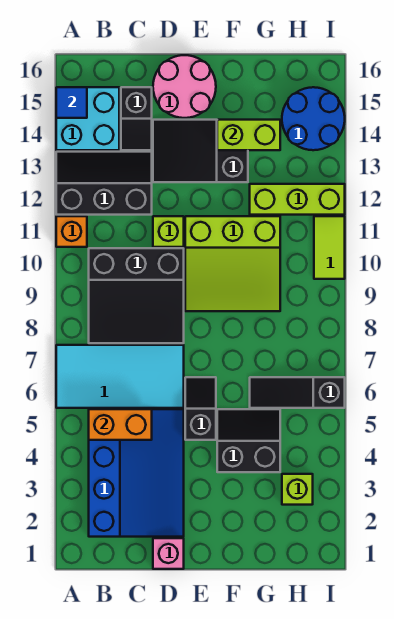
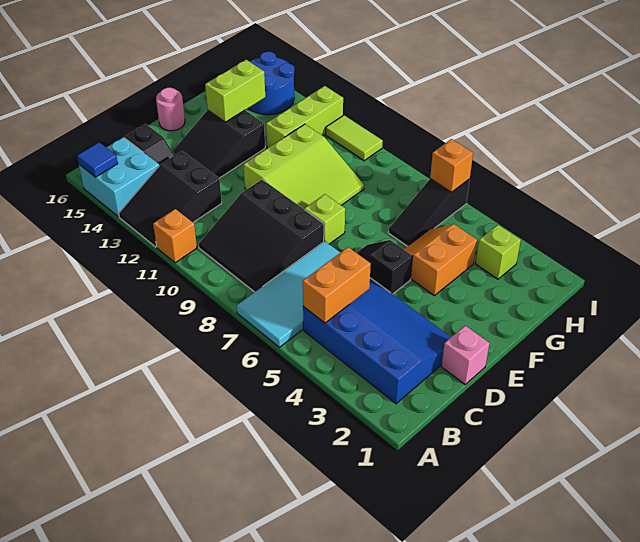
black 2x3 slope [56,152,152,215] -> black 2x3 slope turned to [119,151,222,247]
black 3x3 slope [89,248,184,343] -> black 3x3 slope turned to [199,179,324,292]
lime 1x1 brick [153,216,184,247] -> lime 1x1 brick moved to [305,194,345,244]
pink 2x2 round brick [153,55,216,118] -> pink 1x1 round brick [156,88,185,131]
black 2x2 slope [217,409,280,472] -> orange 2x2 slope [404,224,477,296]
none -> orange 1x1 brick [430,139,473,192]

